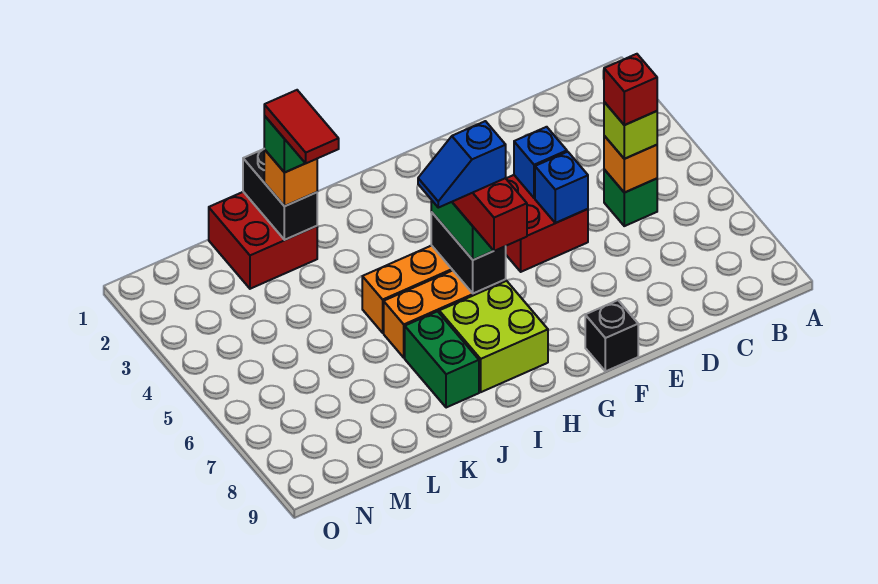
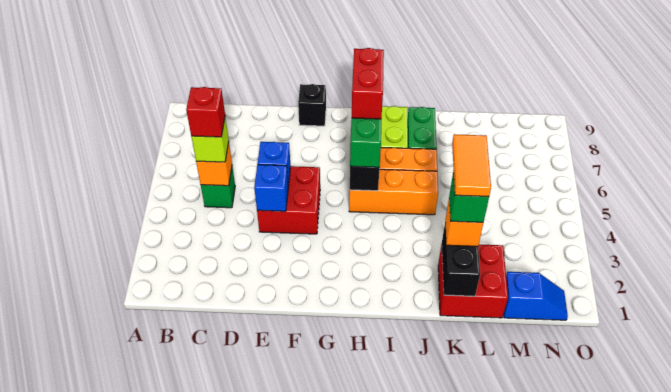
blue 1x2 slope [418,121,506,208] -> blue 1x2 slope moved to [504,272,568,320]
red 1x2 tile [264,90,339,163] -> orange 1x2 tile [452,134,491,196]

